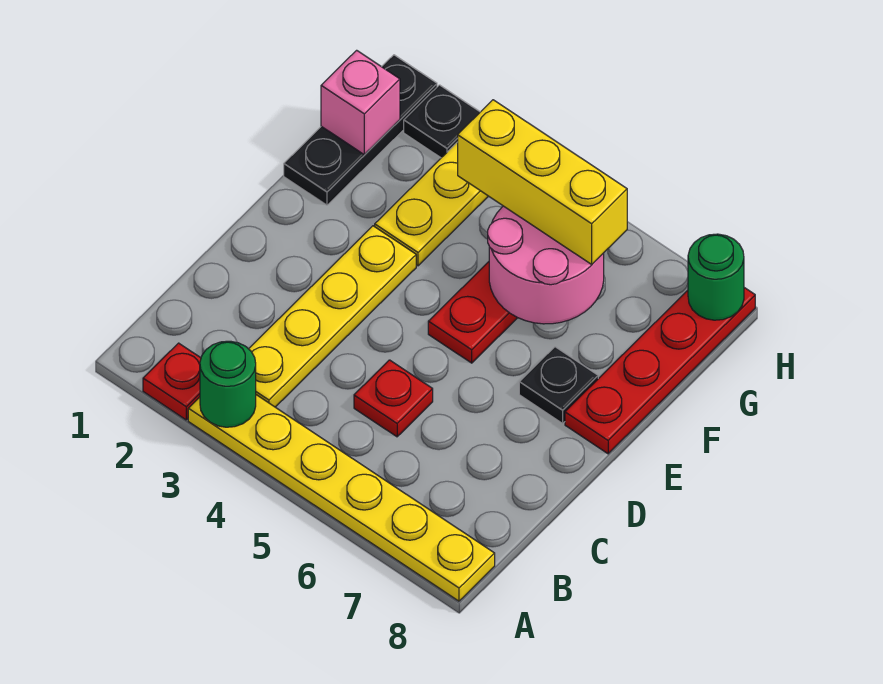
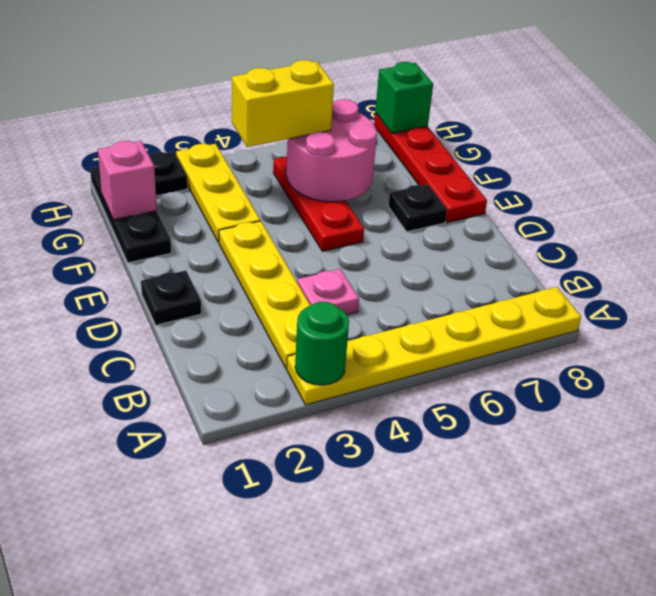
red 1x1 plate [143,343,201,420] -> none
none -> pink 1x1 plate [297,269,359,315]
red 1x1 plate [354,360,433,437] -> none
none -> black 1x1 plate [141,270,201,325]
yellow 1x3 brick [458,100,627,264] -> yellow 1x2 brick [232,60,334,147]
green 1x1 round brick [688,234,744,320] -> green 1x1 brick [375,62,433,133]

